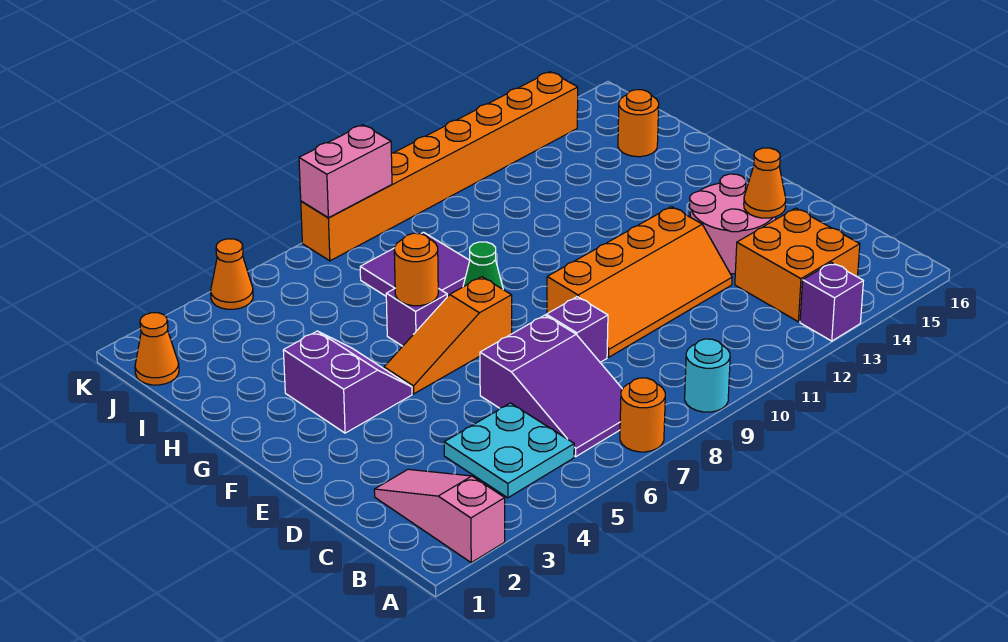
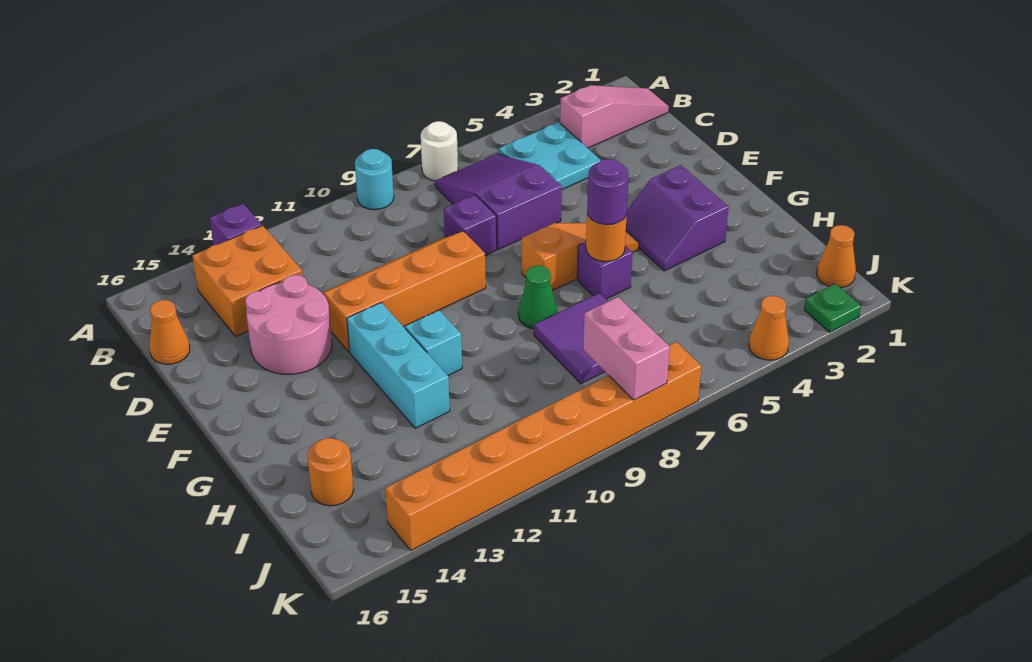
pink 1x3 slope [374,469,505,562] -> pink 1x3 slope turned to [560,85,669,148]
orange 1x1 round brick [620,378,665,452] -> white 1x1 round brick [421,121,458,181]
orange 1x1 cone [744,148,786,218] -> orange 1x1 cone moved to [149,300,190,364]
none -> cyan 1x3 brick [347,303,450,428]
none -> purple 1x1 round brick [587,159,629,225]
none -> cyan 1x1 brick [405,310,462,375]
none -> green 1x1 plate [804,284,861,332]
pink 1x2 brick [299,125,392,218] -> pink 1x2 brick turned to [583,297,670,400]

